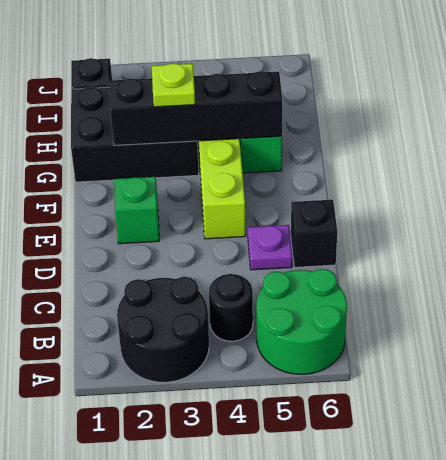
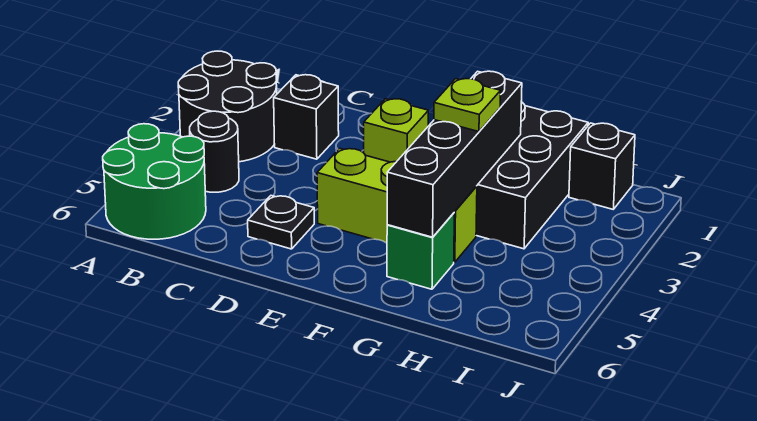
purple 1x1 plate [248,225,292,270] -> black 1x1 plate [248,196,314,249]
black 1x1 brick [291,200,337,267] -> black 1x1 brick moved to [274,75,339,159]
green 1x1 brick [114,177,159,244] -> lime 1x1 brick [364,99,428,162]

